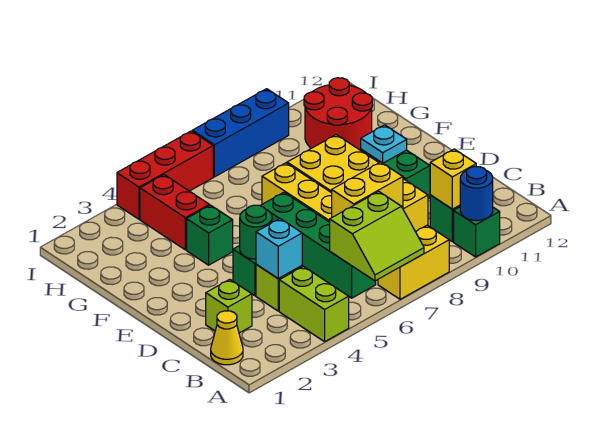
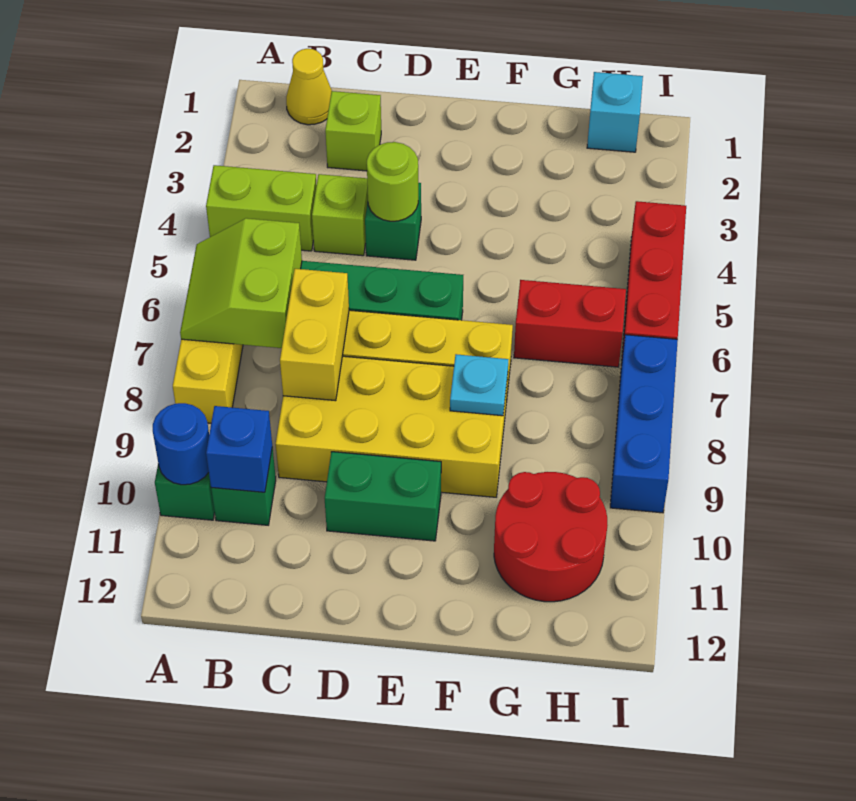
yellow 1x1 brick [430,149,476,209] -> blue 1x1 brick [206,406,272,492]
cyan 1x1 brick [256,219,302,279] -> cyan 1x1 brick moved to [587,72,643,152]
green 1x1 round brick [240,205,272,259] -> lime 1x1 round brick [367,142,418,221]
cyan 1x1 plate [361,125,407,163] -> cyan 1x1 plate moved to [450,354,508,416]
green 1x1 brick [187,205,233,265] -> none
red 1x2 brick [140,175,209,250] -> red 1x2 brick moved to [514,280,626,367]

